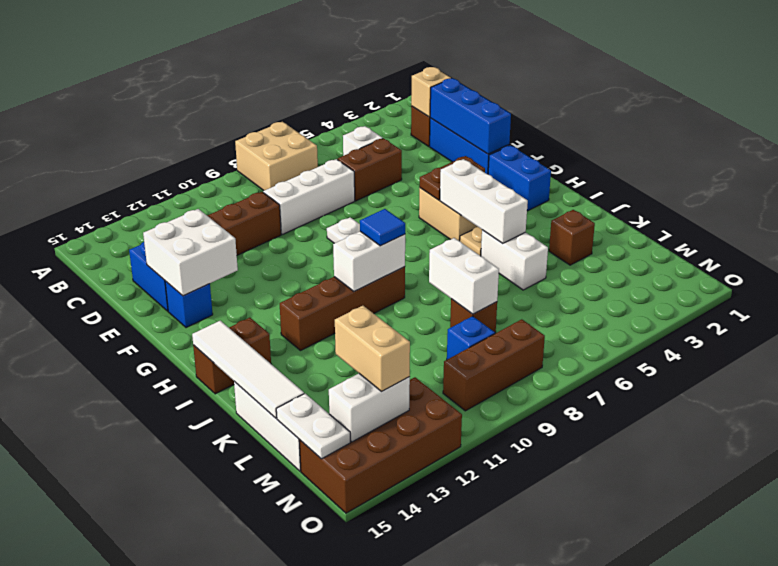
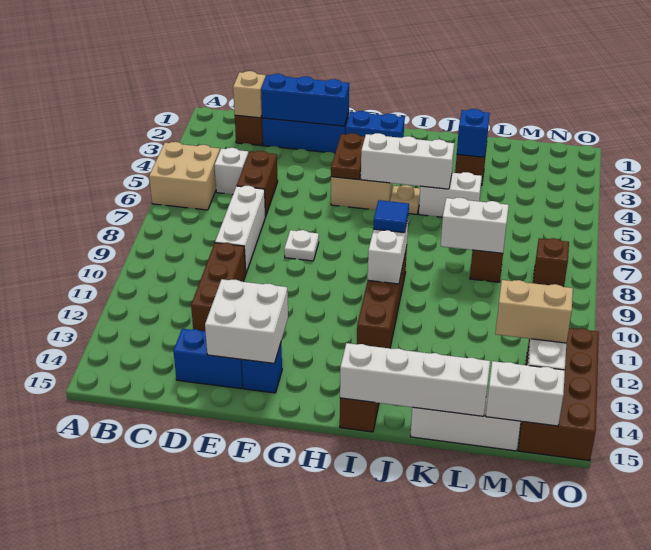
tan 2x2 brick [235,122,318,190] -> tan 2x2 brick moved to [149,142,220,210]
white 1x4 tile [192,321,304,418] -> white 1x4 brick [340,343,490,416]
blue 1x1 brick [447,316,495,359] -> blue 1x1 brick moved to [457,109,490,157]
white 1x2 plate [276,394,350,459] -> white 1x2 brick [486,361,565,426]
brown 1x3 brick [443,319,545,411] -> brown 1x1 brick [533,238,569,287]

